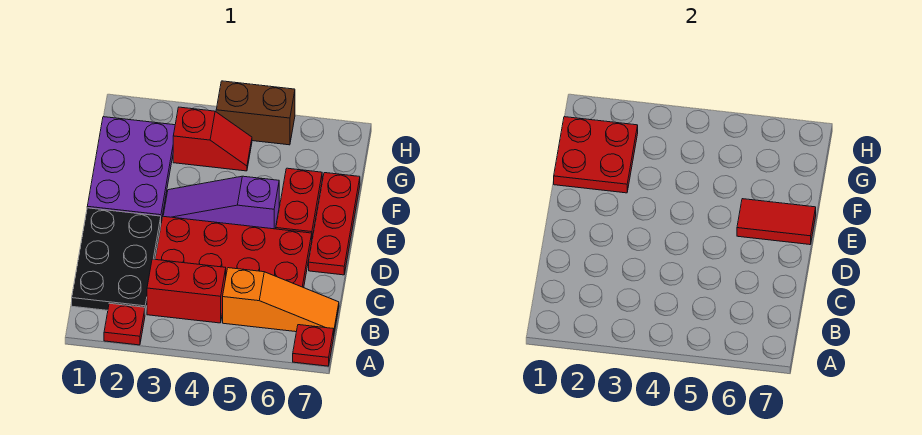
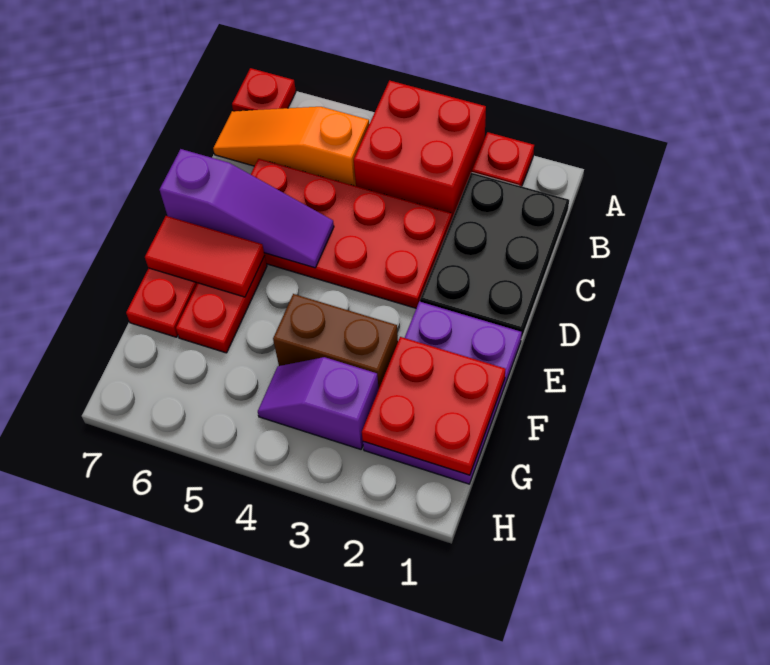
red 1x2 brick [147,259,226,323] -> red 2x2 brick [354,80,486,219]
purple 1x3 slope [163,176,279,229] -> purple 1x3 slope moved to [160,149,334,268]
red 1x2 slope [173,107,252,171] -> purple 1x2 slope [258,357,379,449]
brown 1x2 brick [216,81,295,145] -> brown 1x2 brick moved to [273,294,398,388]

